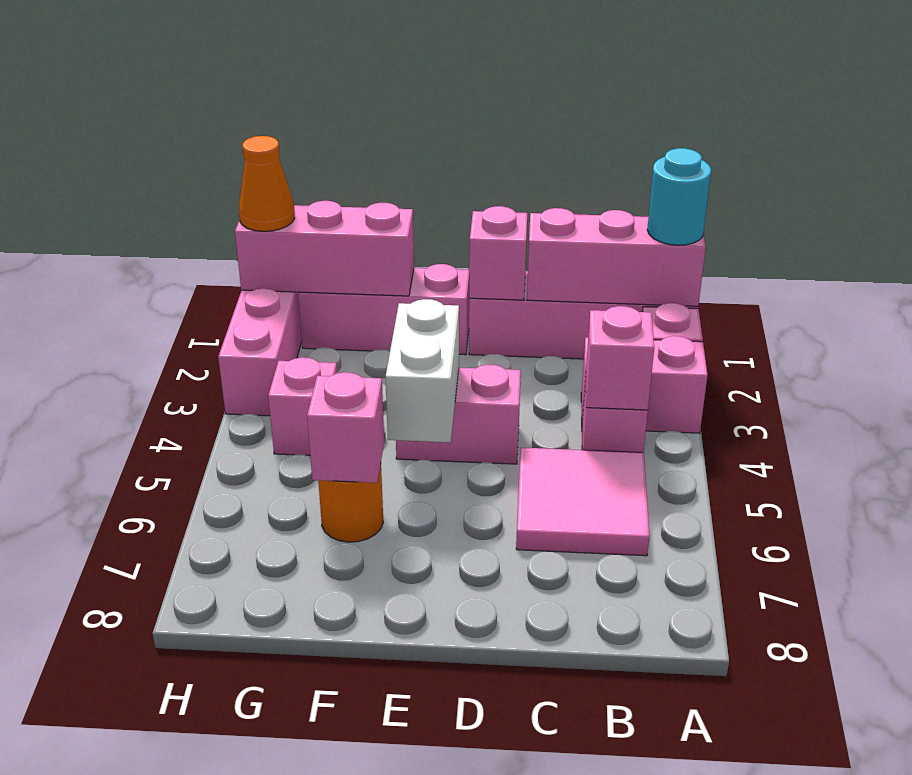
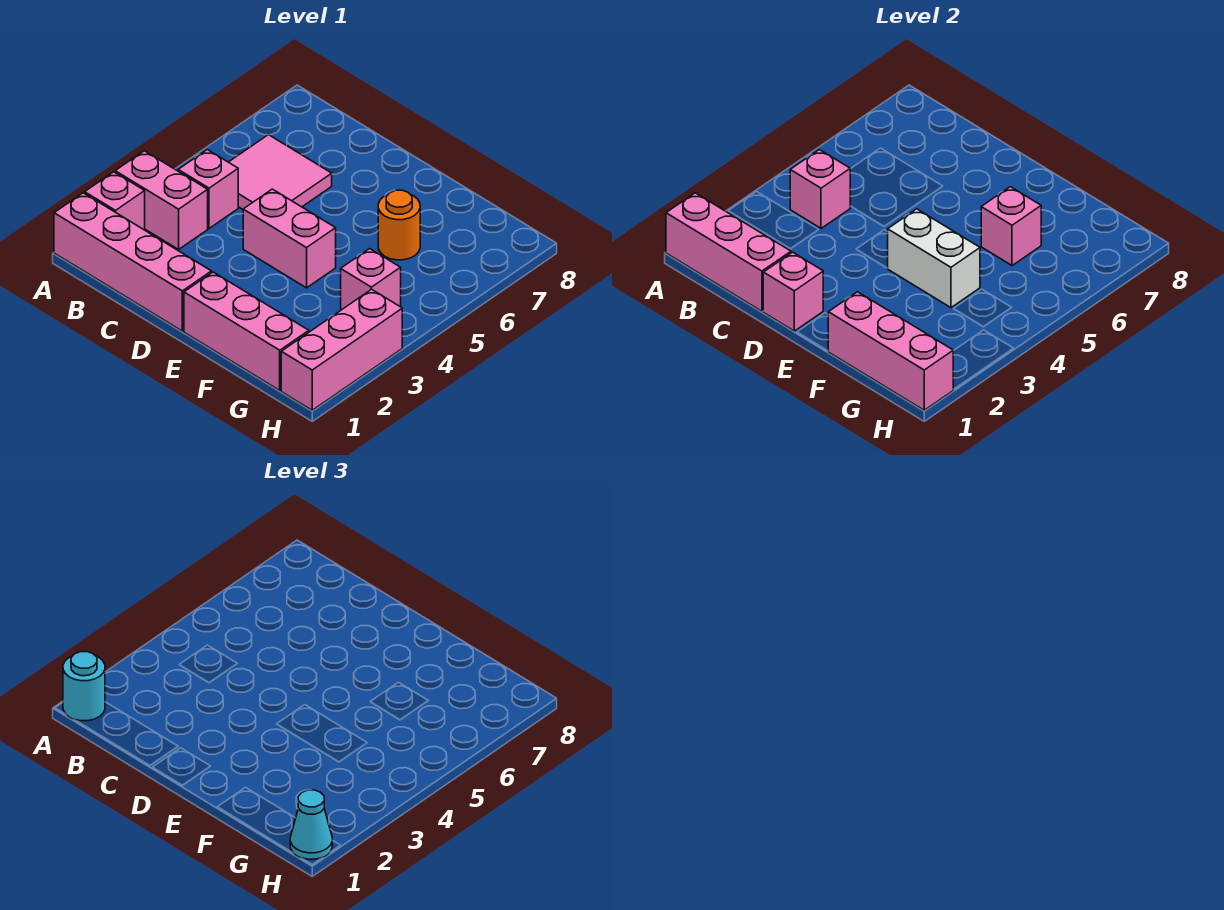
white 1x2 brick [385,299,459,442] -> white 1x2 brick turned to [888,209,980,308]
orange 1x1 cone [239,136,295,231] -> cyan 1x1 cone [290,790,332,859]

